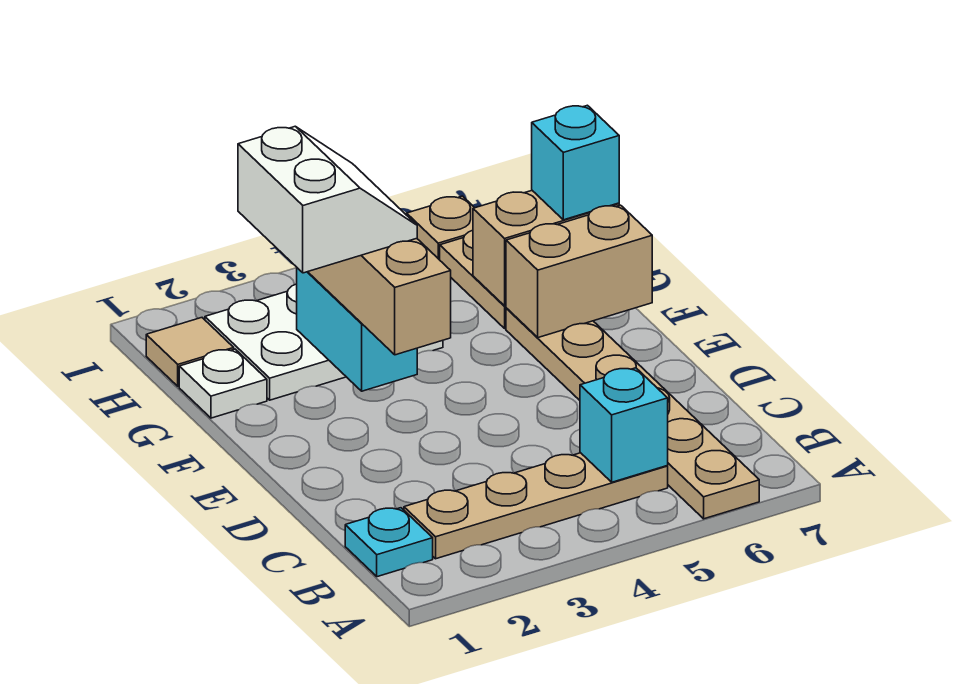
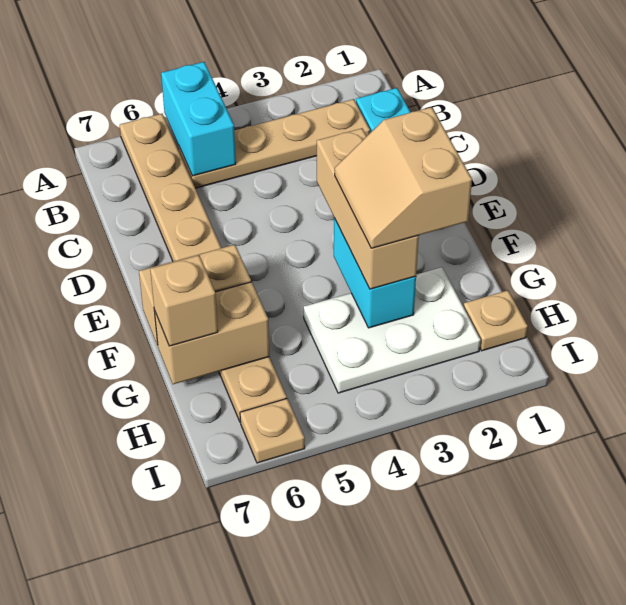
cyan 1x1 brick [580,368,668,482] -> cyan 1x2 brick [161,62,236,176]
white 2x2 slope [238,126,417,273] -> tan 2x2 slope [335,107,472,248]
white 1x1 plate [179,349,267,418] -> none
cyan 1x1 brick [532,105,619,220] -> tan 1x1 brick [150,255,218,346]
tan 1x1 tile [146,318,234,386] -> tan 1x1 plate [464,290,528,351]

